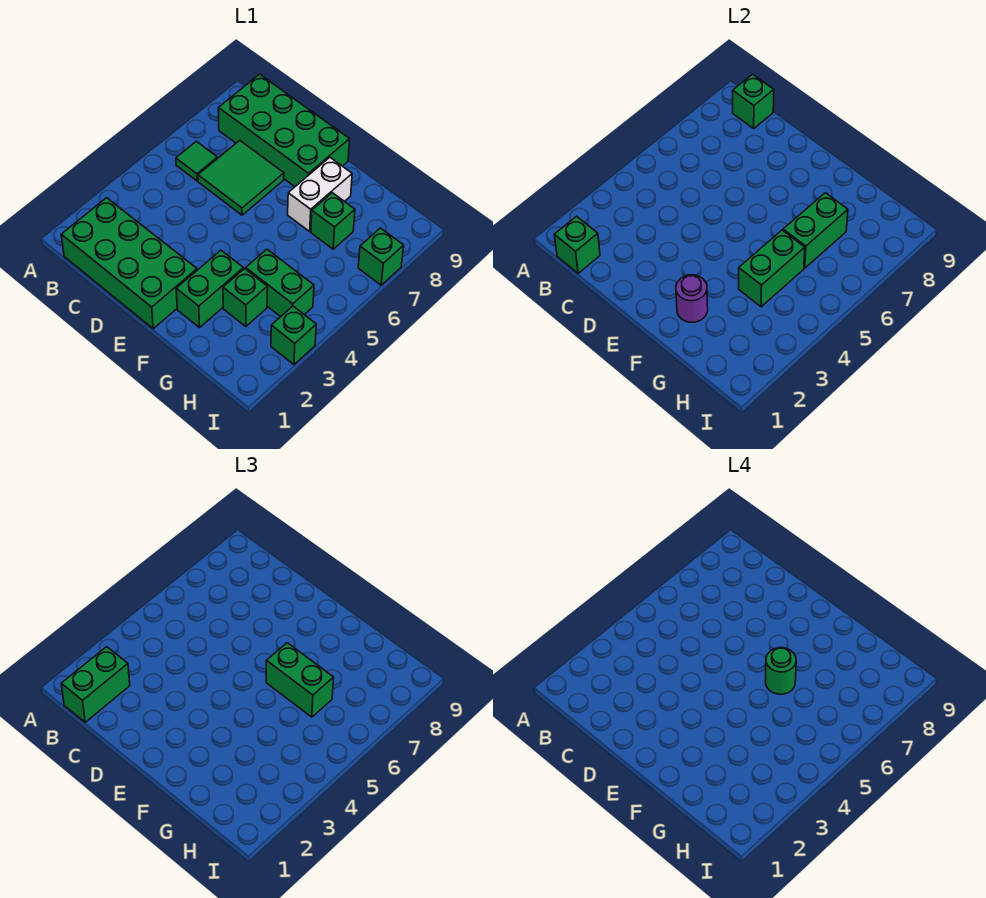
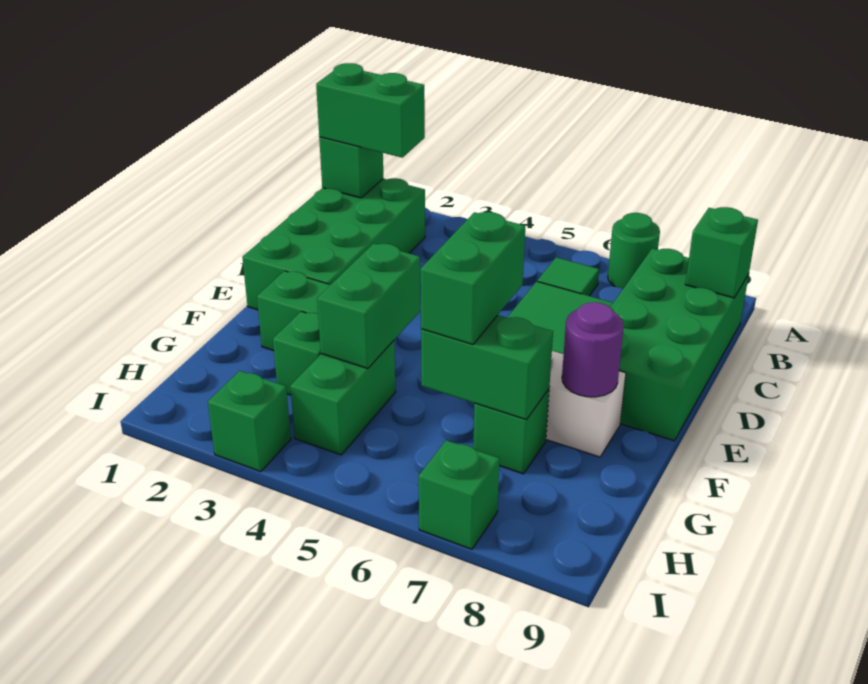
purple 1x1 round brick [676,275,708,322] -> purple 1x1 round brick moved to [562,302,624,397]
green 1x1 round brick [766,648,796,694] -> green 1x1 round brick moved to [608,213,660,289]
green 1x2 brick [739,230,805,307] -> green 1x2 brick turned to [317,243,420,369]

